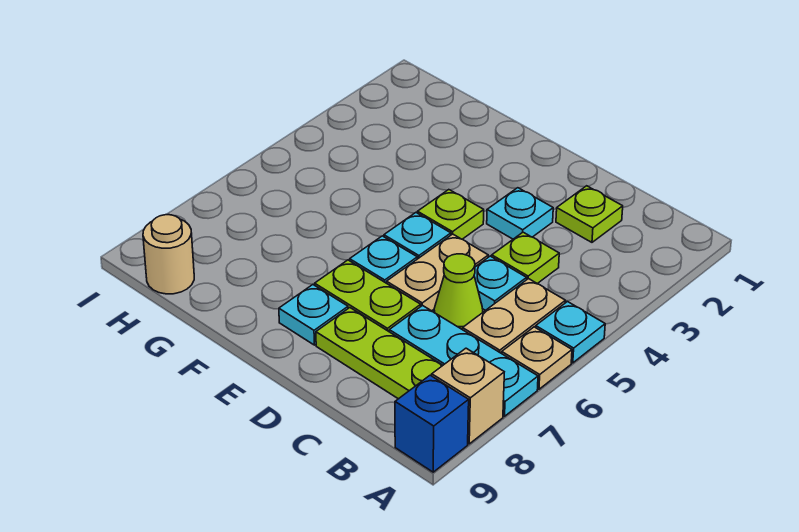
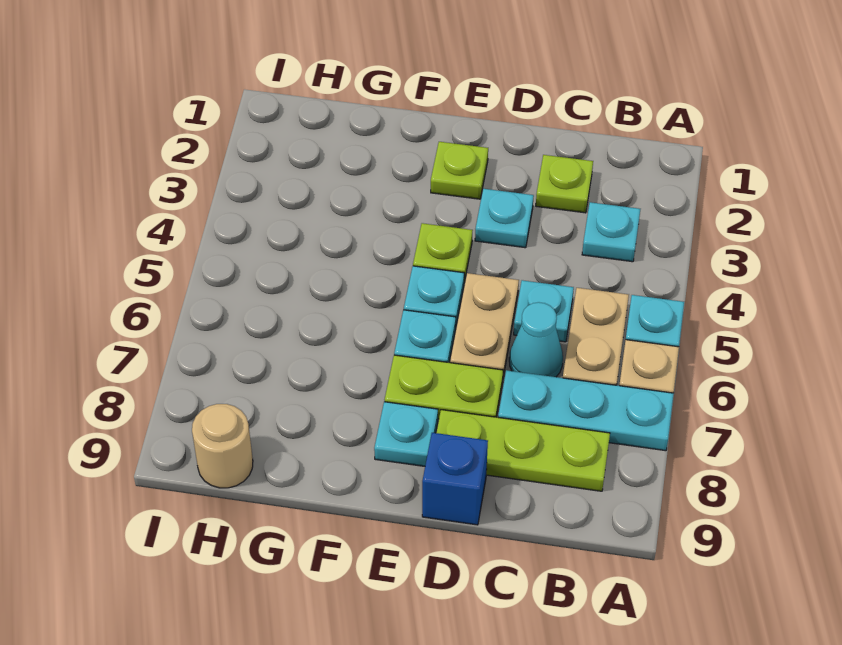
tan 1x1 brick [432,348,504,444] -> none
blue 1x1 brick [395,375,469,472] -> blue 1x1 brick moved to [422,433,488,525]
none -> cyan 1x1 plate [582,202,640,262]
lime 1x1 plate [492,232,559,284] -> lime 1x1 plate moved to [431,142,488,199]
lime 1x1 cone [434,254,483,330] -> cyan 1x1 cone [509,302,563,377]

